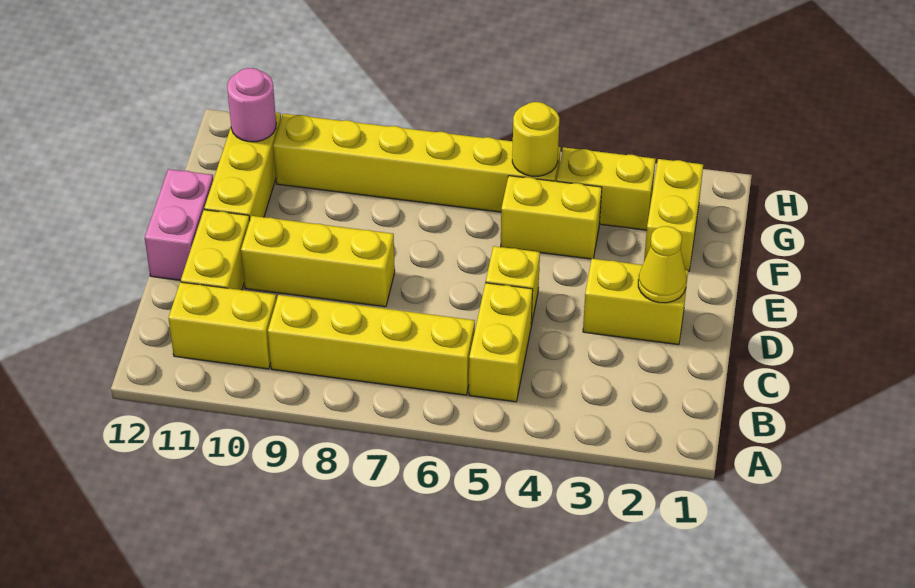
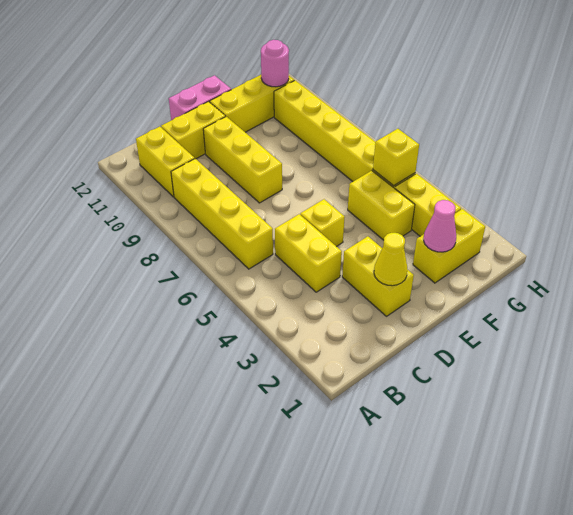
yellow 1x2 brick [469,283,533,402] -> yellow 1x2 brick turned to [275,214,342,292]
none -> pink 1x1 cone [424,200,456,252]
yellow 1x1 round brick [512,102,559,176] -> yellow 1x1 brick [373,129,419,186]

